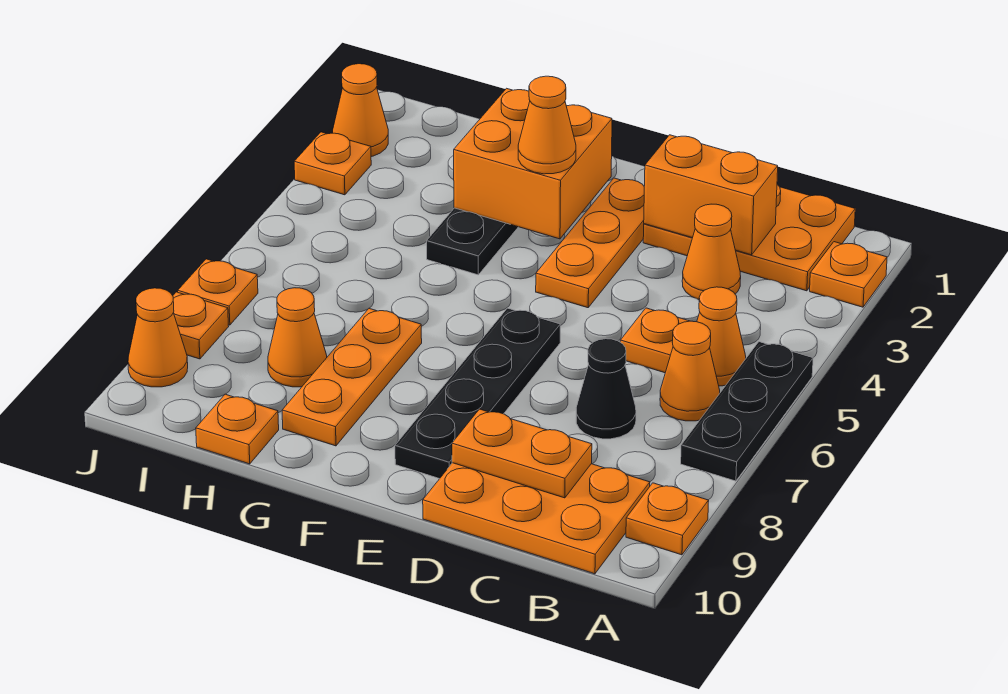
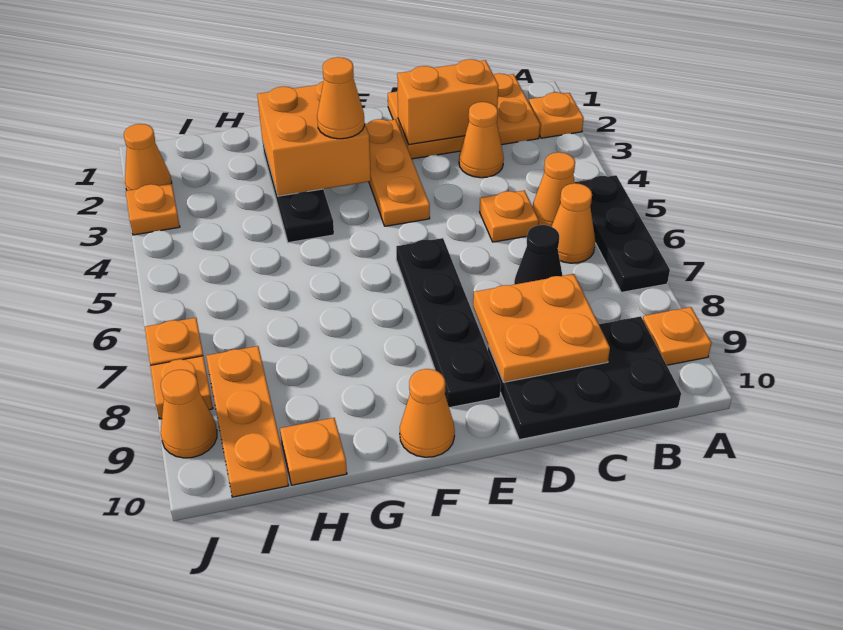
orange 2x3 plate [423,463,650,574] -> black 2x3 plate [488,316,681,440]
orange 1x2 plate [452,409,592,498] -> orange 2x2 plate [473,274,610,382]
orange 1x3 plate [282,309,422,446] -> orange 1x3 plate moved to [206,346,289,497]
orange 1x1 cone [268,288,327,387] -> orange 1x1 cone moved to [400,369,455,457]

